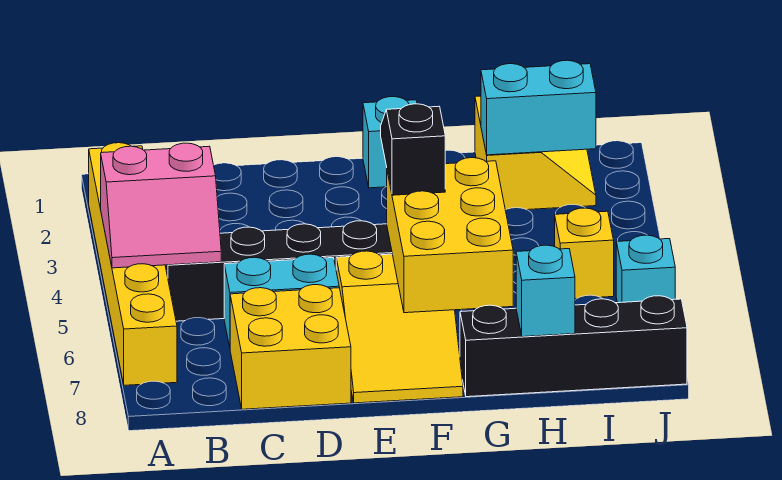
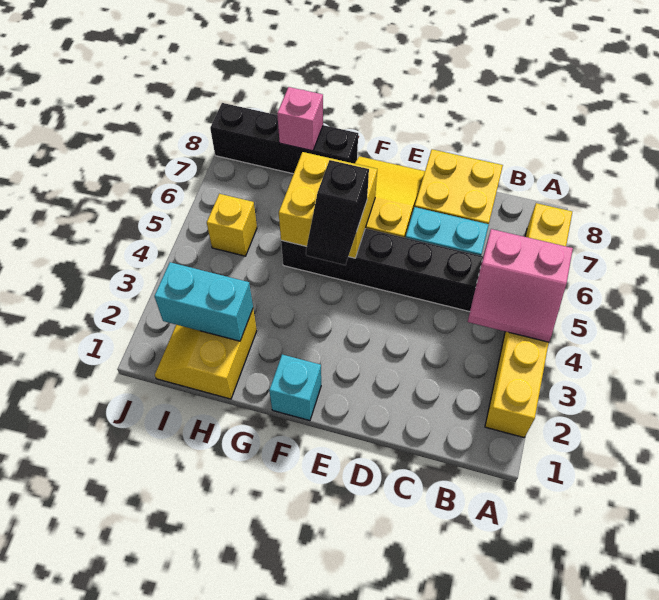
pink 2x2 slope [101,143,221,268] -> pink 2x2 slope turned to [468,229,573,342]
yellow 2x3 brick [387,158,513,313] -> yellow 2x2 brick [279,152,377,258]
cyan 1x1 brick [516,245,575,337] -> pink 1x1 brick [277,87,323,151]
cyan 1x1 brick [616,235,675,303] -> none

